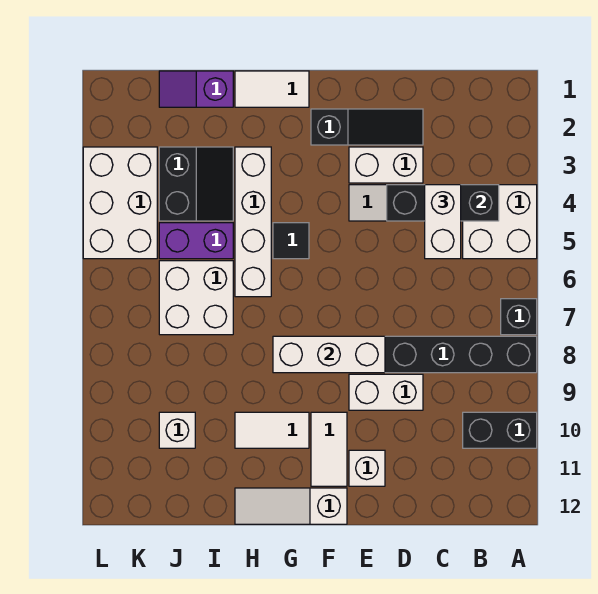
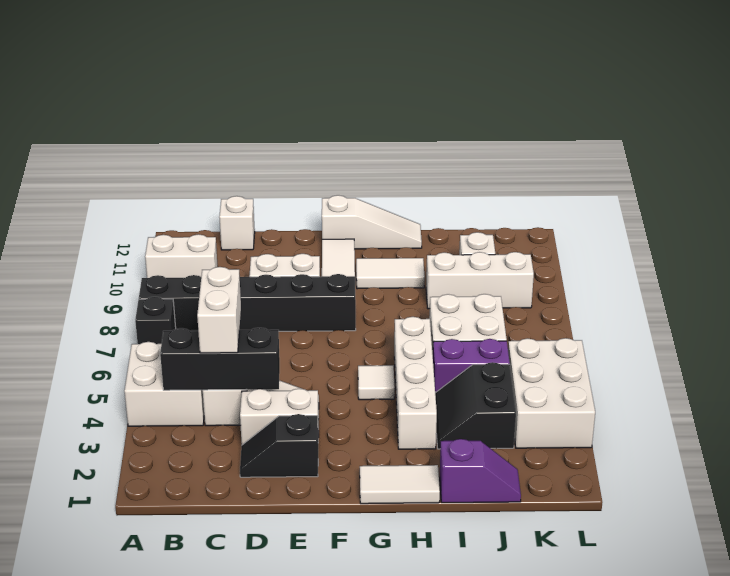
black 1x2 brick [463,412,537,448] -> white 1x2 brick [145,234,218,278]
black 1x3 slope [311,109,423,145] -> black 1x2 slope [240,414,318,477]
white 1x3 brick [273,336,385,373] -> white 1x3 brick moved to [426,252,534,309]
white 1x1 brick [349,450,385,486] -> white 1x1 brick moved to [219,196,255,250]
black 1x1 tile [273,223,309,259] -> white 1x1 tile [358,365,395,400]

